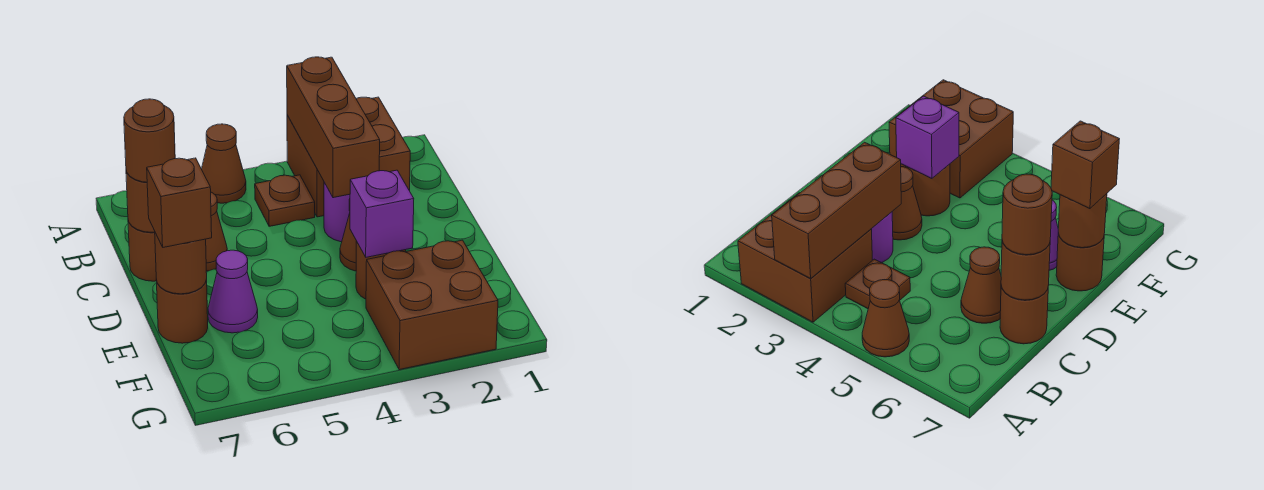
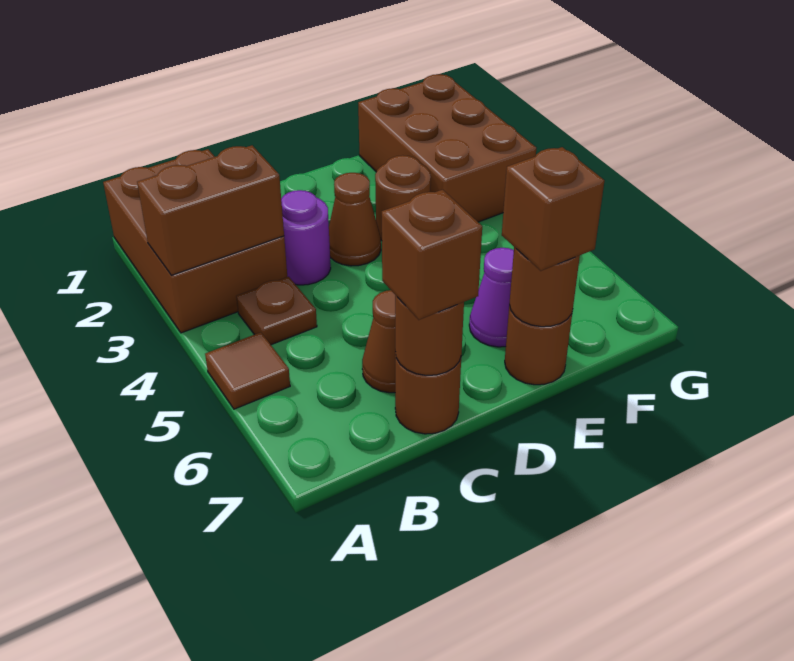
brown 2x2 brick [287,97,410,217] -> brown 2x3 brick [103,149,287,333]
brown 1x3 brick [287,57,380,198] -> brown 1x2 brick [137,145,284,275]
brown 1x1 cone [202,124,246,203] -> brown 1x1 tile [205,332,290,409]
brown 1x1 round brick [124,99,175,182] -> brown 1x1 brick [382,190,482,320]
purple 1x1 brick [350,170,414,257] -> none
brown 2x2 brick [366,240,498,370] -> brown 2x3 brick [358,74,536,222]

